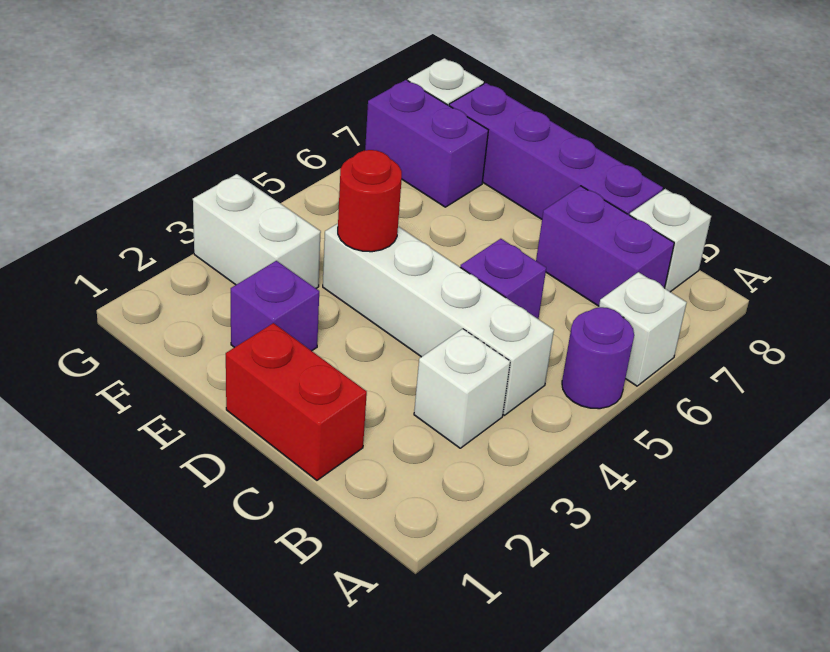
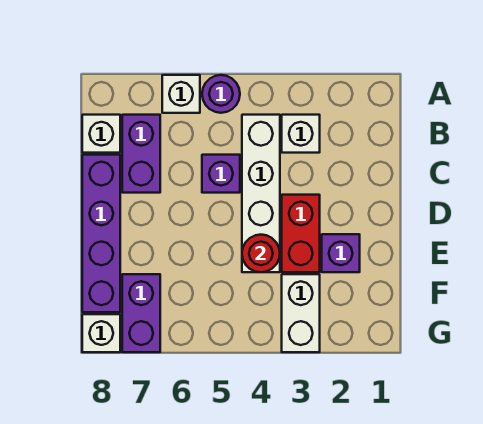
red 1x2 brick [226,323,367,480] -> red 1x2 brick moved to [282,195,320,272]

